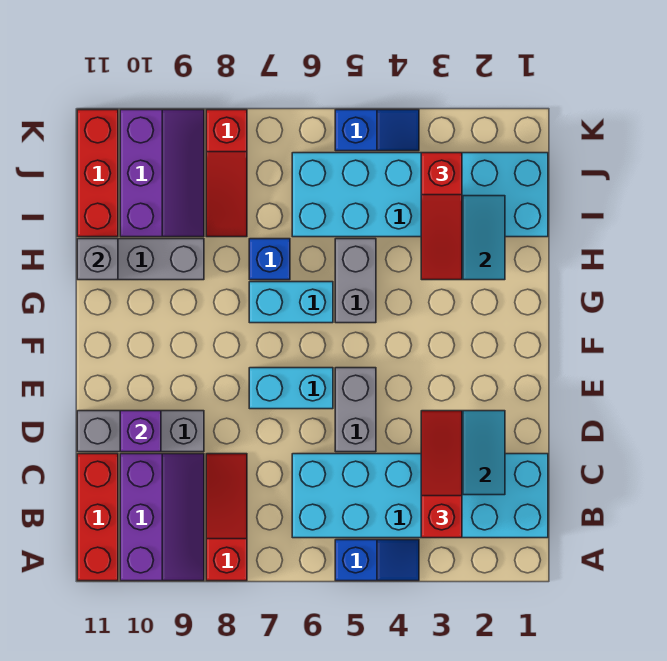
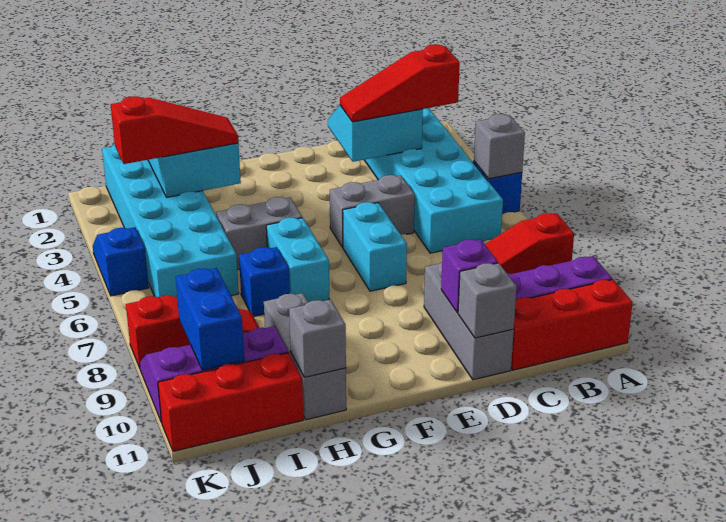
none -> grey 1x1 brick [474,114,525,179]
none -> grey 1x1 brick [458,263,517,338]
none -> blue 1x2 brick [176,268,244,370]

